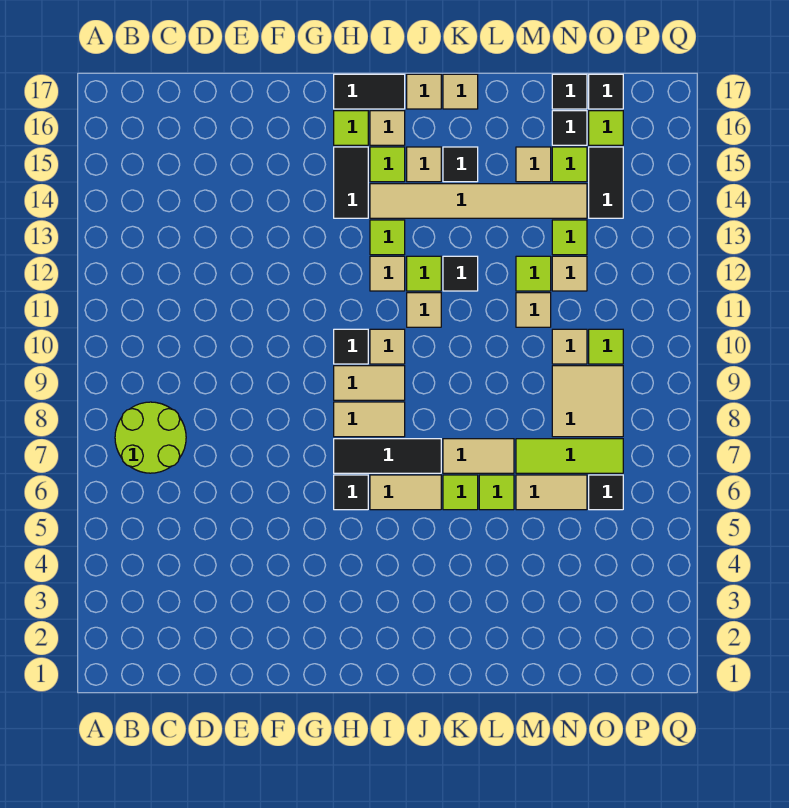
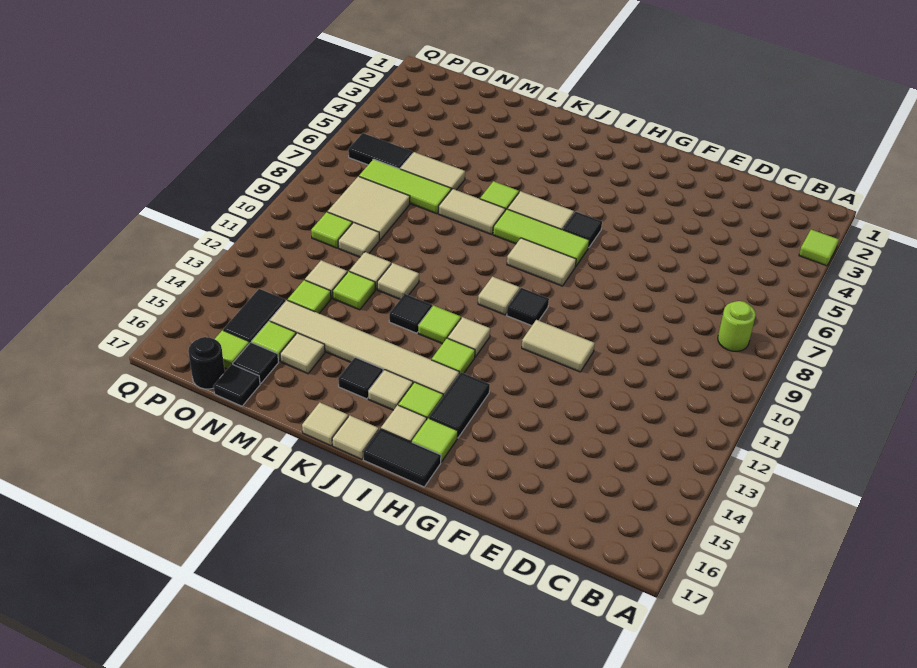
lime 2x2 round brick [115,402,186,473] -> lime 1x1 round brick [718,301,756,351]
black 1x3 tile [334,439,441,473] -> lime 1x3 tile [493,209,589,267]
tan 1x2 tile [334,366,405,400] -> tan 1x2 tile moved to [522,320,595,372]
tan 1x1 tile [407,293,441,327] -> tan 1x1 tile moved to [377,263,419,299]
lime 1x1 tile [479,475,514,510] -> lime 1x1 tile moved to [799,230,839,266]
black 1x1 tile [589,475,623,510] -> black 1x2 tile [348,133,413,169]
black 1x1 tile [589,74,623,109] -> black 1x1 round brick [188,337,225,389]

